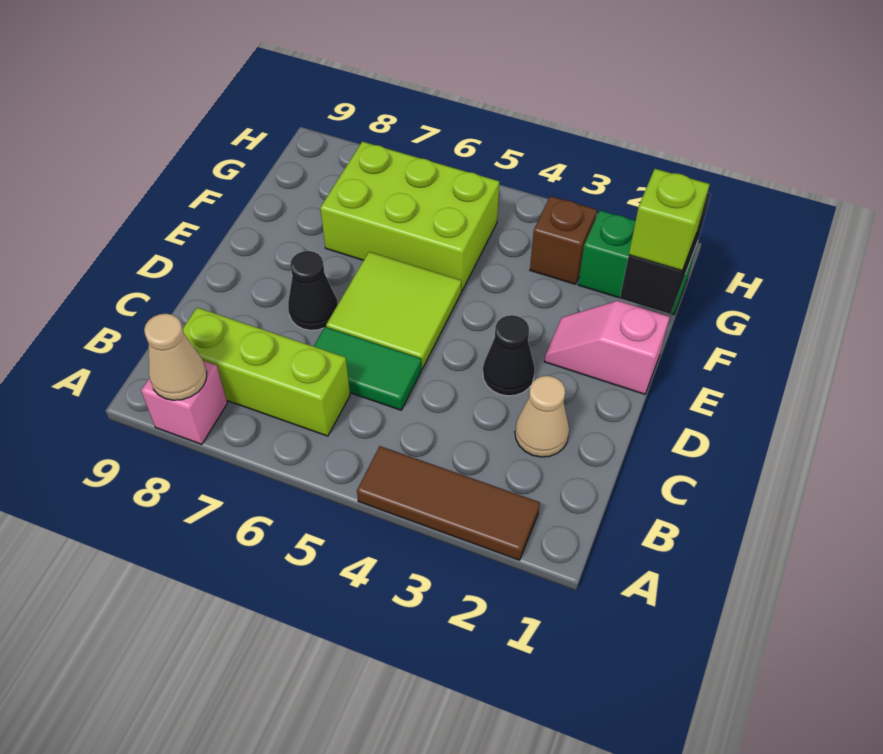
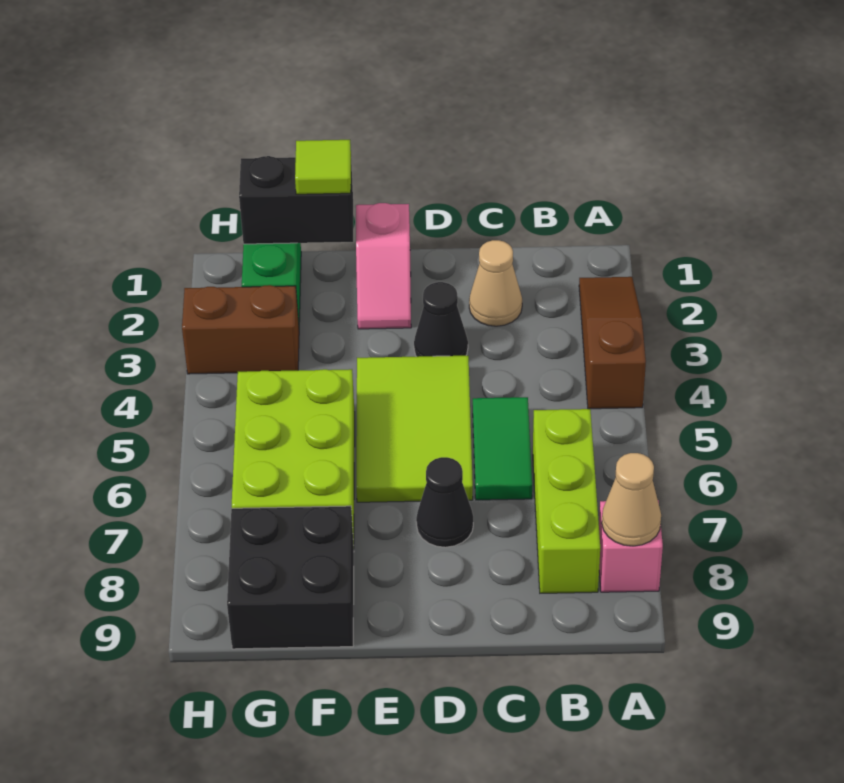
brown 1x3 tile [357,446,540,560] -> brown 1x3 slope [579,277,646,409]
lime 2x2 tile [326,252,461,369] -> lime 2x3 tile [356,356,473,502]
lime 1x1 brick [629,169,710,271] -> lime 1x1 tile [295,140,351,194]
none -> black 2x2 brick [227,506,354,649]
brown 1x1 brick [530,196,597,284] -> brown 1x2 brick [182,285,299,374]

